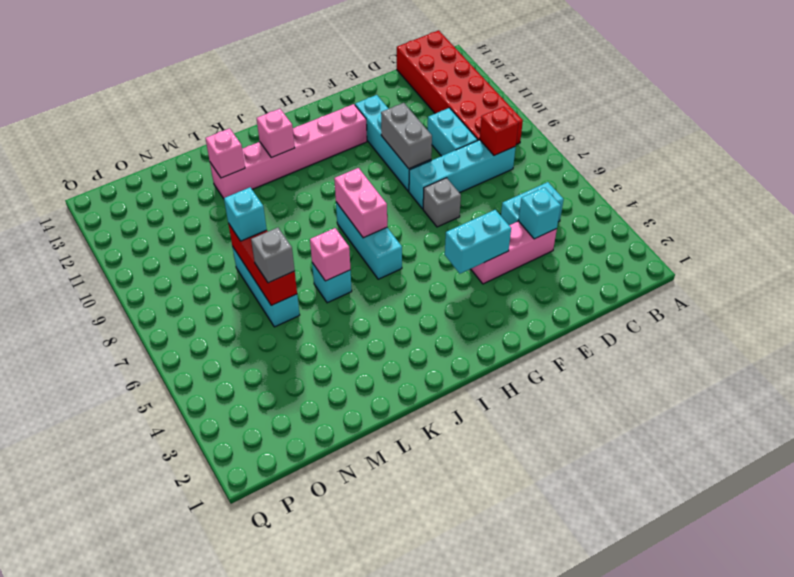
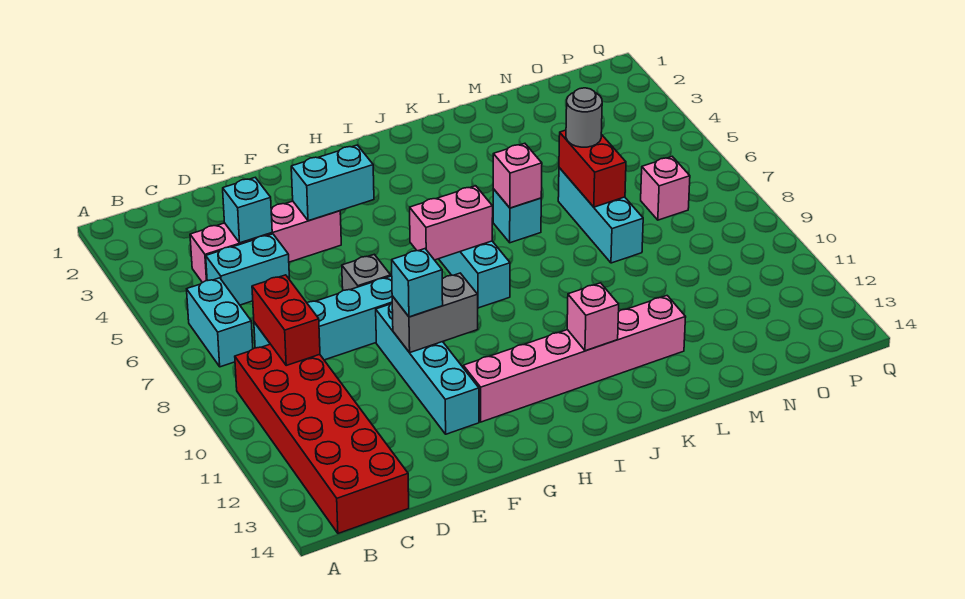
red 1x1 brick [480,107,518,156] -> red 1x2 brick [252,275,320,365]
pink 1x3 brick [471,221,557,284] -> pink 1x4 brick [190,201,341,283]
cyan 1x2 brick [428,108,478,156] -> cyan 1x2 brick moved to [187,278,253,367]
grey 1x2 brick [381,103,432,169] -> grey 1x2 brick turned to [392,273,478,353]
pink 1x2 brick [334,168,387,238] -> pink 1x2 brick turned to [410,186,493,260]
pink 1x1 brick [206,128,245,178] -> pink 1x1 brick moved to [641,157,690,220]
red 1x3 brick [228,223,297,305] -> red 1x2 brick [559,130,626,207]
grey 1x1 brick [251,228,295,283] -> grey 1x1 round brick [566,88,602,147]
cyan 1x1 brick [224,187,267,241] -> cyan 1x1 brick moved to [392,249,443,317]

